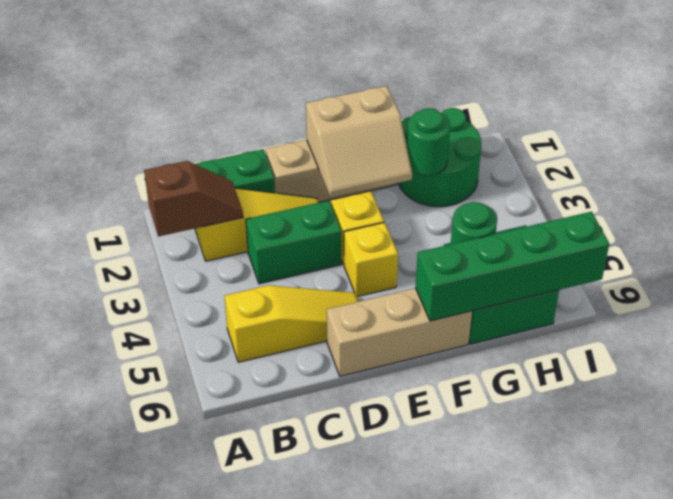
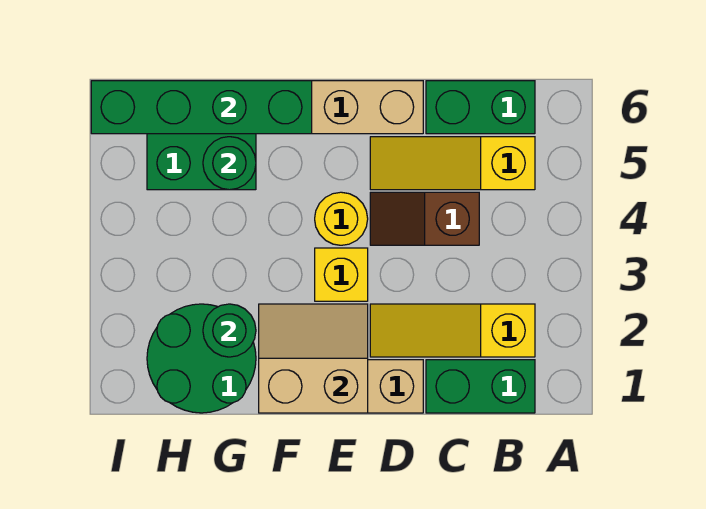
brown 1x2 slope [144,161,243,237] -> brown 1x2 slope moved to [370,192,479,245]
green 1x2 brick [246,200,341,284] -> green 1x2 brick moved to [426,81,535,134]
yellow 1x1 brick [344,222,398,297] -> yellow 1x1 round brick [315,192,368,245]

